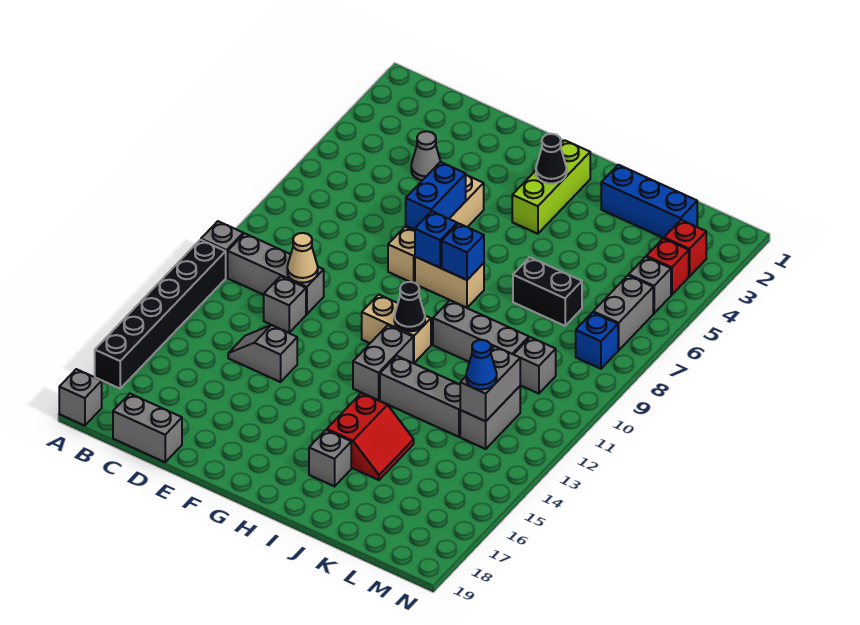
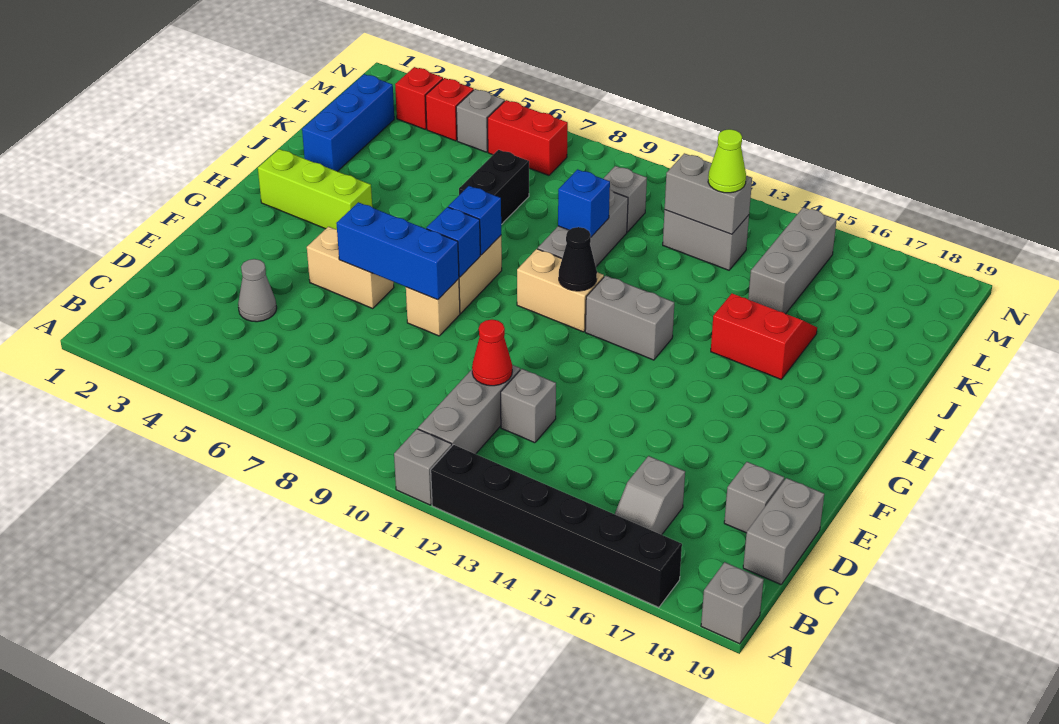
tan 1x1 cone [287,233,318,283] -> red 1x1 cone [472,320,512,386]
grey 1x2 slope [228,325,297,382] -> grey 1x2 slope moved to [615,456,685,535]
blue 1x2 brick [406,162,466,229] -> blue 1x3 brick [336,202,459,300]
tan 1x2 brick [362,294,431,363] -> tan 1x2 brick turned to [517,249,604,332]
black 1x1 cone [536,134,567,183] -> none
grey 1x3 brick [380,356,460,437] -> grey 1x3 brick moved to [748,207,837,314]
grey 1x1 brick [309,430,351,486] -> grey 1x1 brick moved to [724,462,784,533]
blue 1x1 cone [466,340,497,389] -> lime 1x1 cone [708,129,746,193]
grey 1x2 brick [593,275,653,350] -> red 1x2 brick [488,100,568,175]
blue 1x1 brick [576,312,618,369] -> blue 1x1 brick moved to [558,169,610,237]

